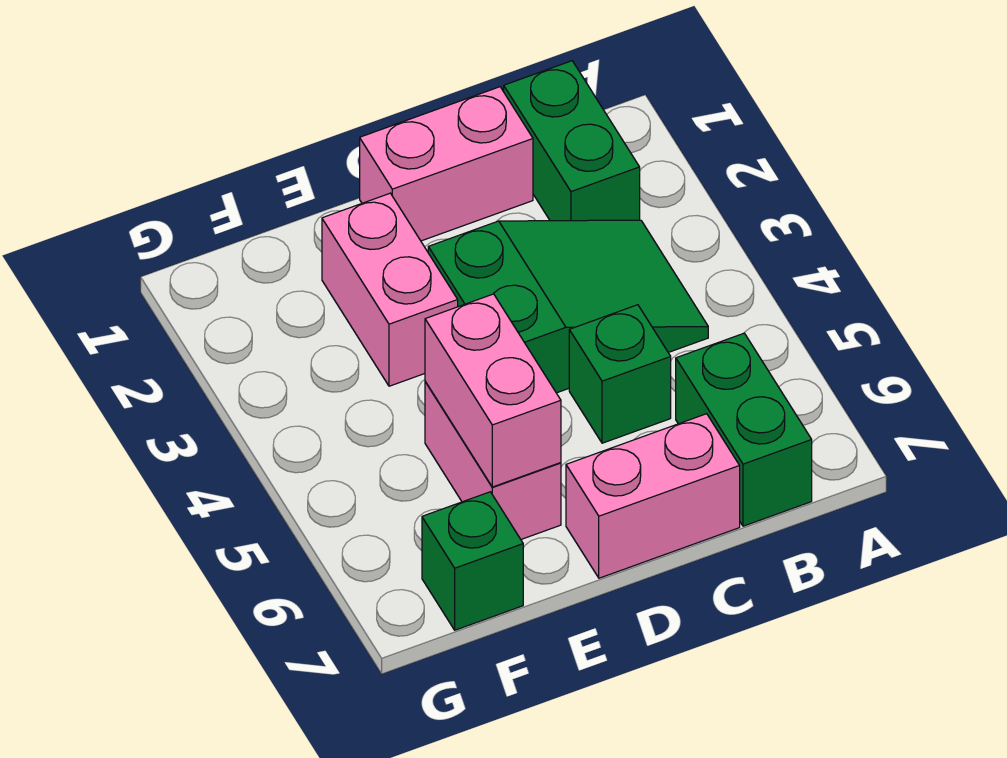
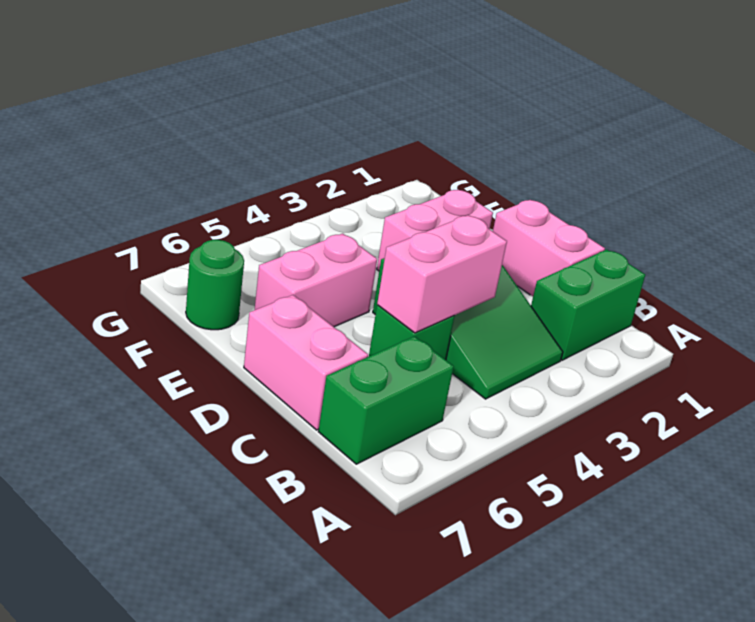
pink 1x2 brick [425,294,561,487] -> pink 1x2 brick moved to [377,215,507,333]
green 1x1 brick [422,492,523,630] -> green 1x1 round brick [186,240,244,330]

